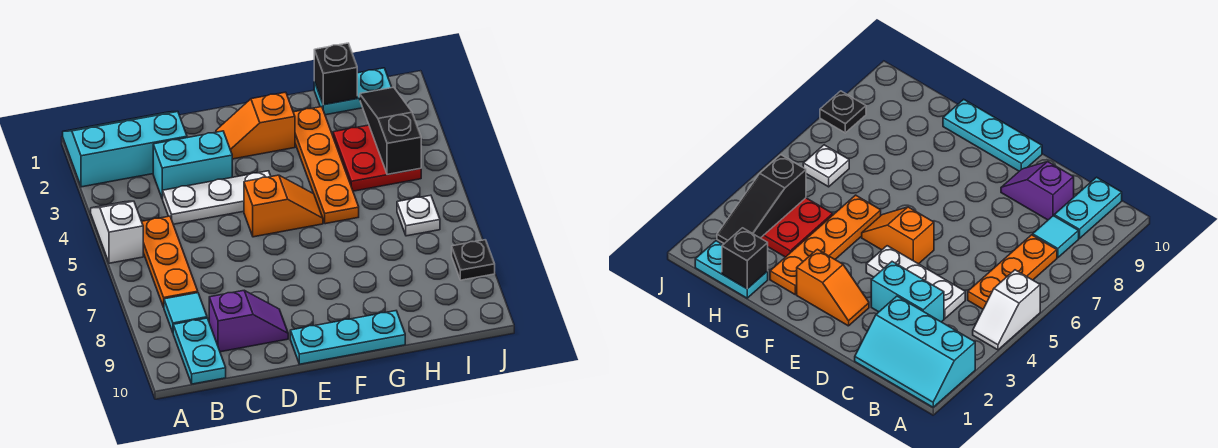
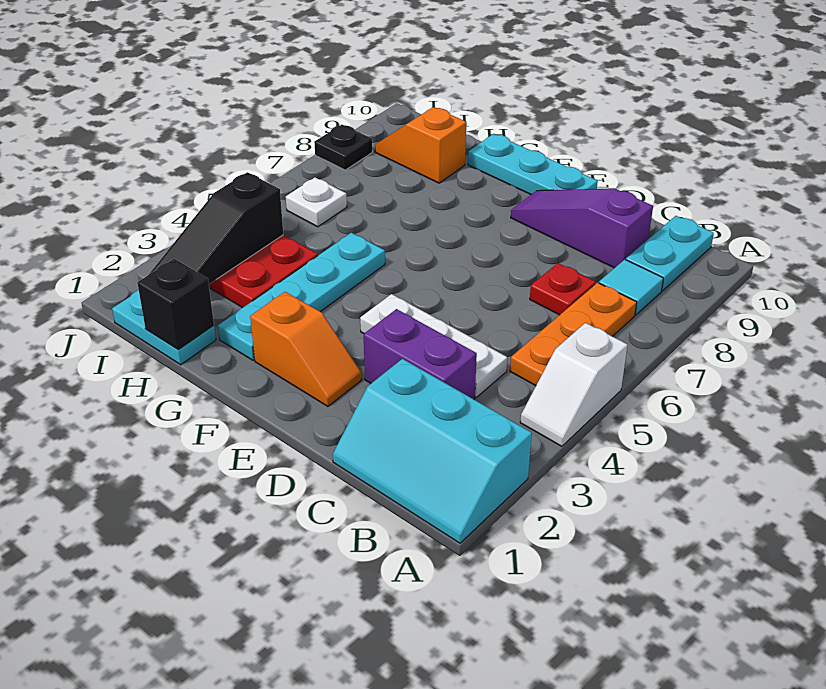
cyan 1x2 brick [153,131,232,199] -> purple 1x2 brick [364,309,477,399]
none -> red 1x1 plate [530,263,596,315]
purple 1x2 slope [209,291,288,352] -> purple 1x3 slope [511,188,653,268]
orange 1x2 slope [244,175,323,237] -> orange 1x2 slope moved to [375,107,466,183]
orange 1x4 plate [293,107,359,224] -> cyan 1x4 plate [218,233,385,360]

